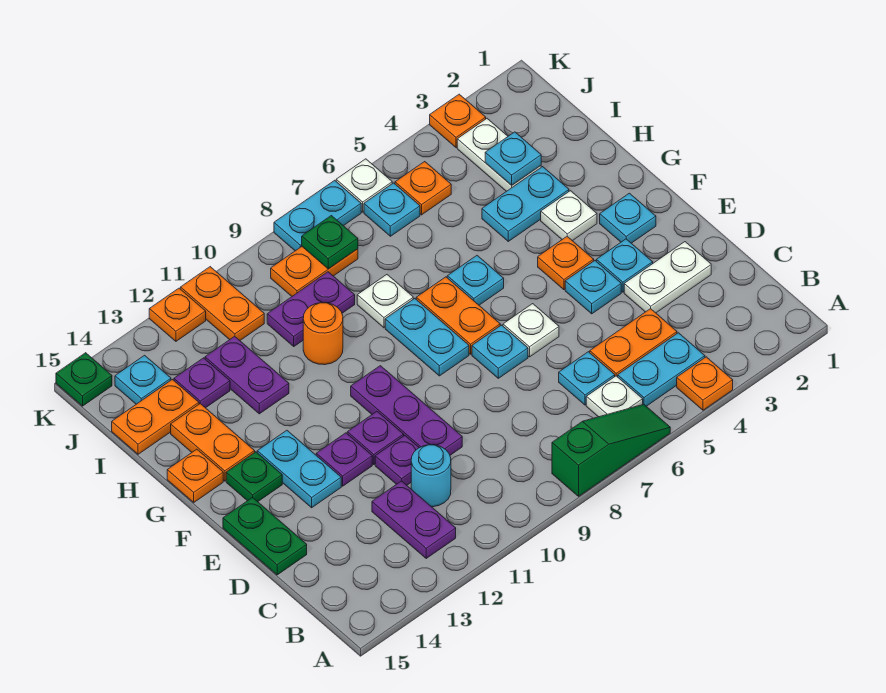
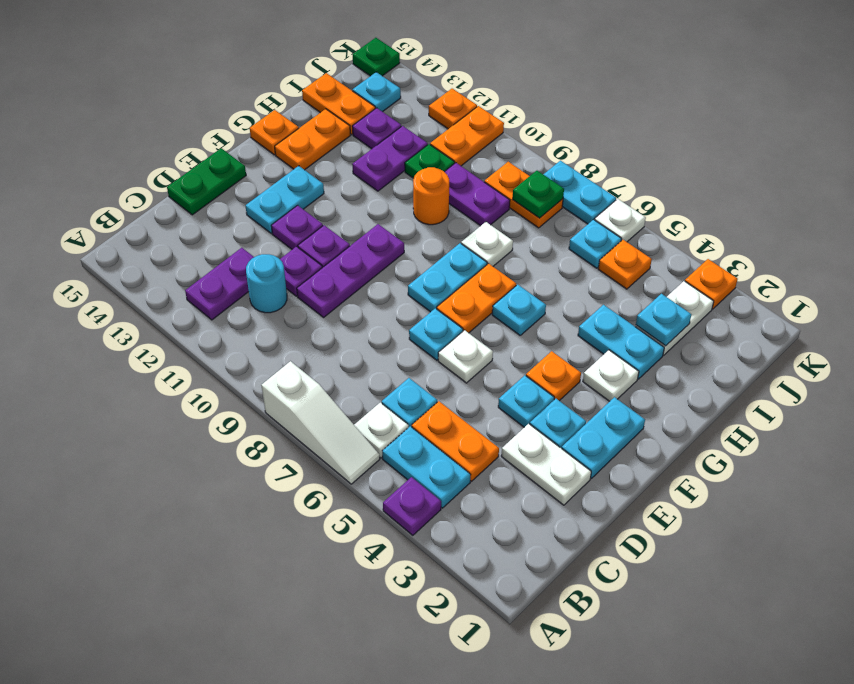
orange 1x1 plate [677,357,733,410] -> purple 1x1 plate [383,477,441,535]
green 1x3 slope [552,404,670,496] -> white 1x3 slope [261,361,380,484]
cyan 1x1 plate [600,193,656,243] -> cyan 1x2 plate [562,397,645,478]
green 1x1 plate [226,452,282,502] -> green 1x1 plate moved to [405,144,455,178]

